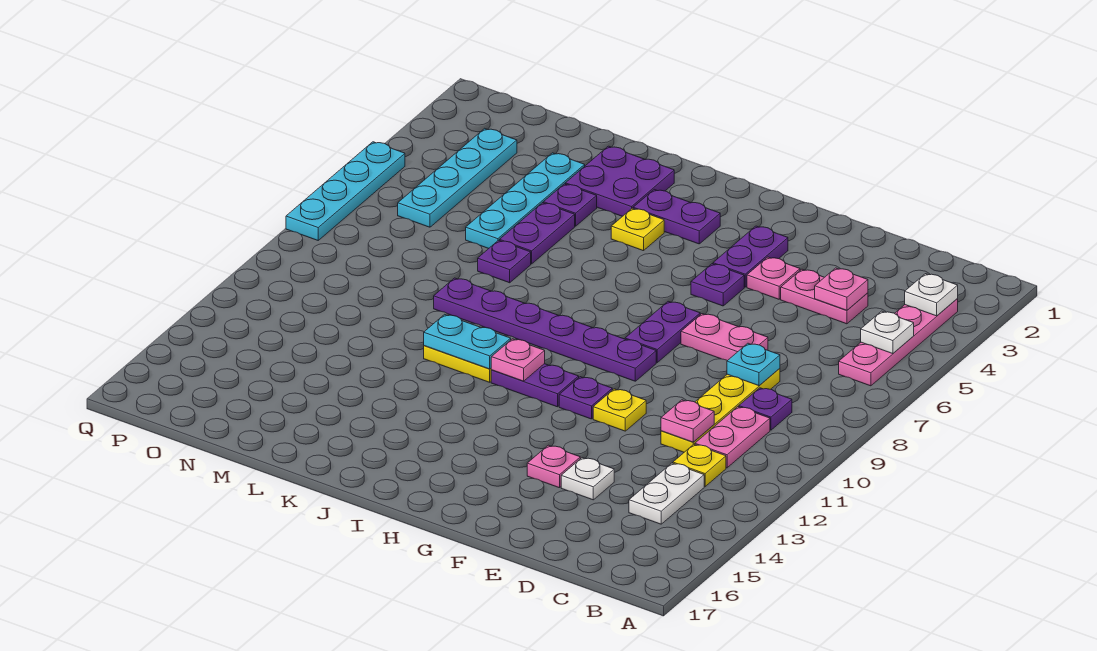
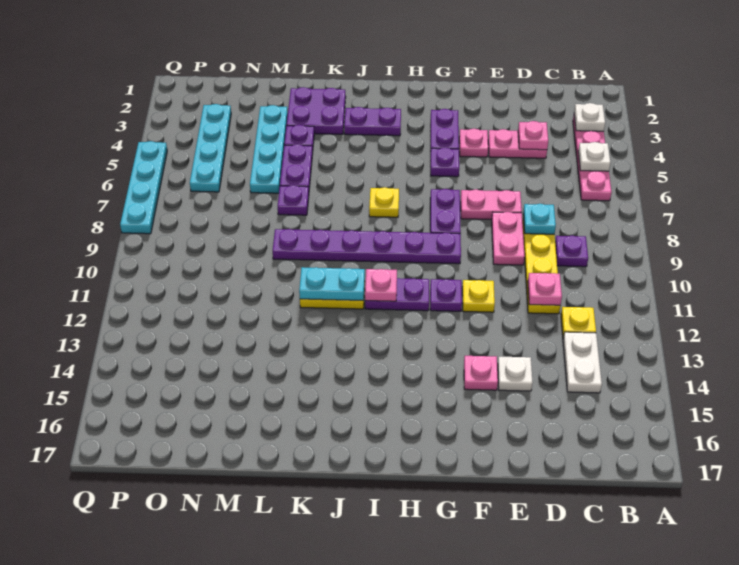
pink 1x2 plate [695,407,770,468] -> pink 1x2 plate moved to [492,212,525,265]
yellow 1x1 plate [611,208,664,251] -> yellow 1x1 plate moved to [369,187,399,217]

